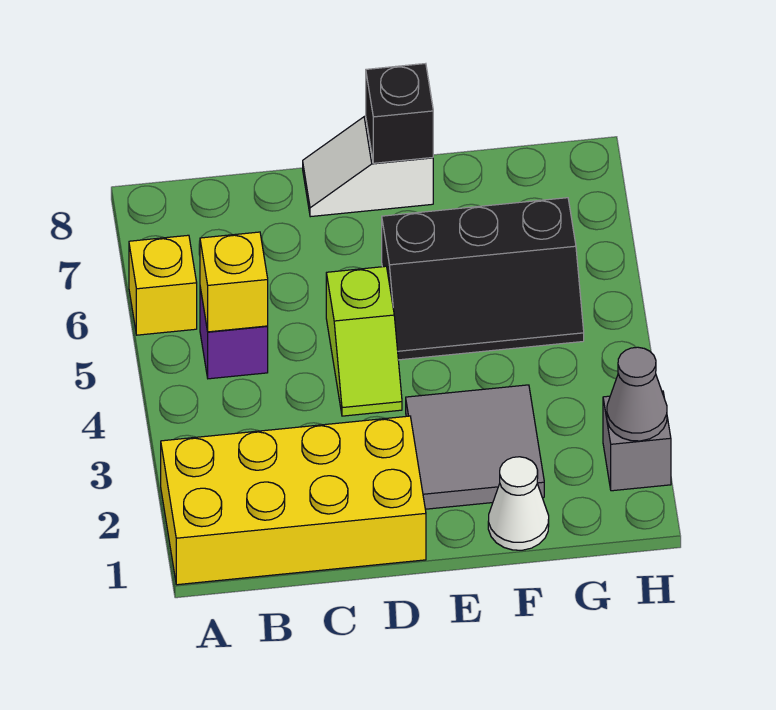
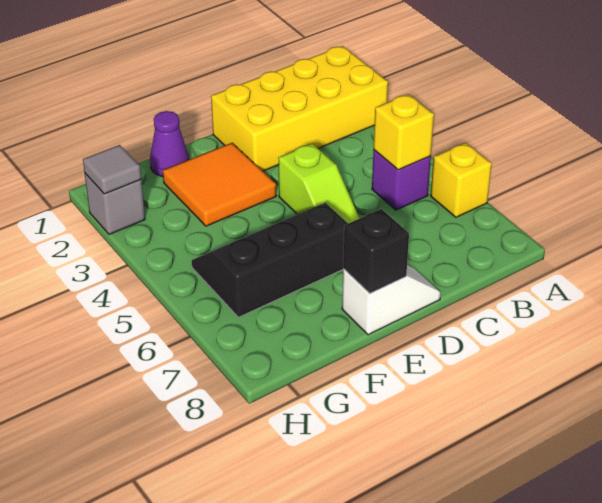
lime 1x2 slope [326,266,402,416] -> lime 1x2 slope turned to [278,144,360,223]
grey 2x2 tile [406,385,544,509] -> orange 2x2 tile [163,143,276,226]
white 1x1 cone [488,457,549,550] -> purple 1x1 cone [150,111,189,177]
grey 1x1 cone [607,347,667,441] -> grey 1x1 tile [83,145,141,194]

